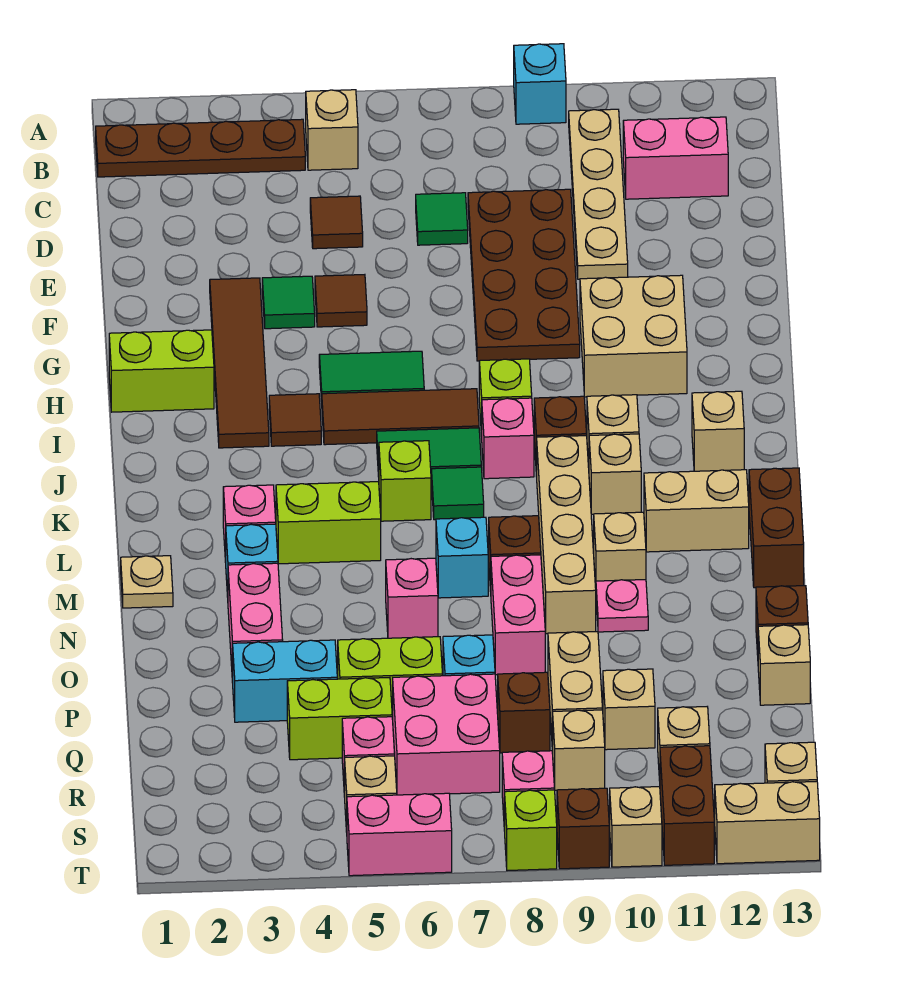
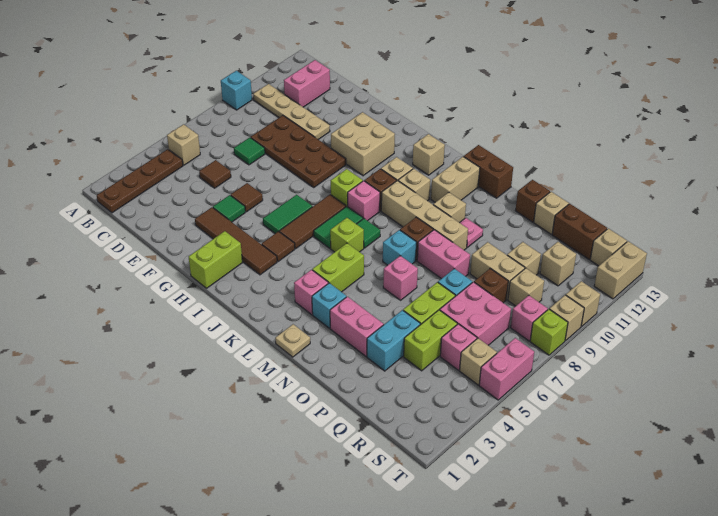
brown 1x2 brick [660,746,714,865] -> brown 1x2 brick moved to [552,204,607,259]
brown 1x1 brick [557,788,609,869] -> tan 1x1 brick [550,295,584,341]

